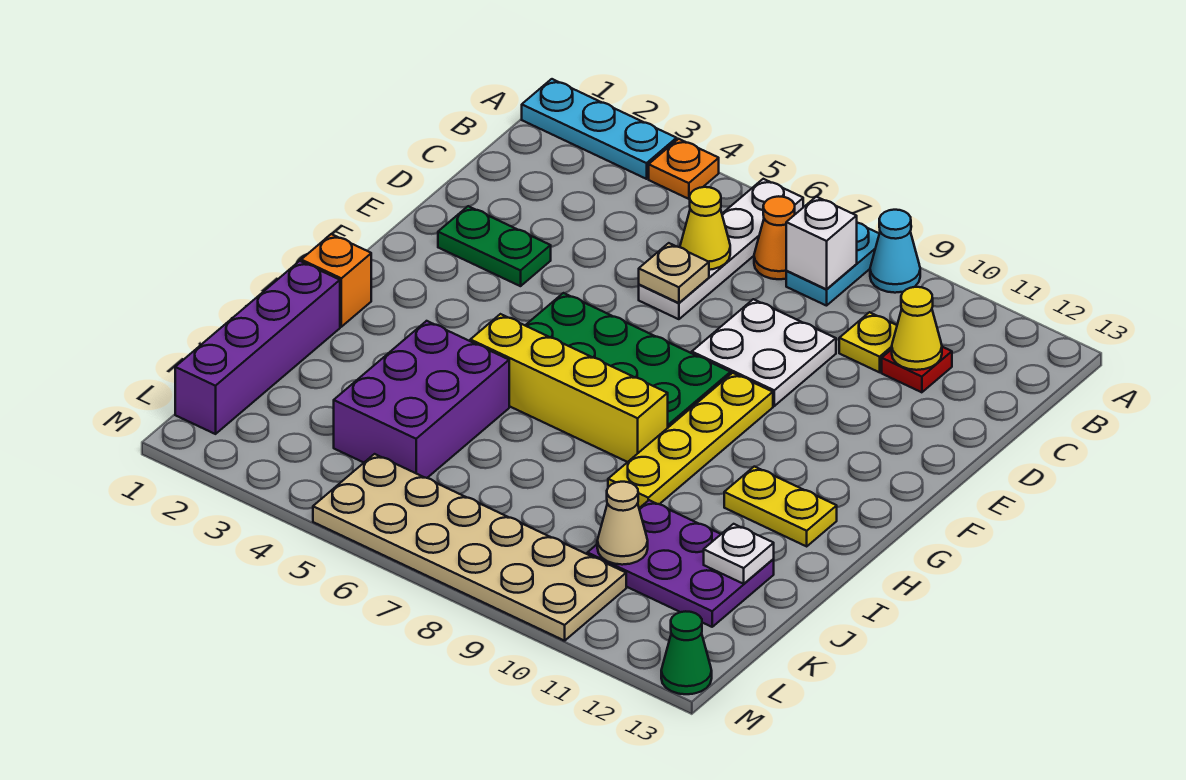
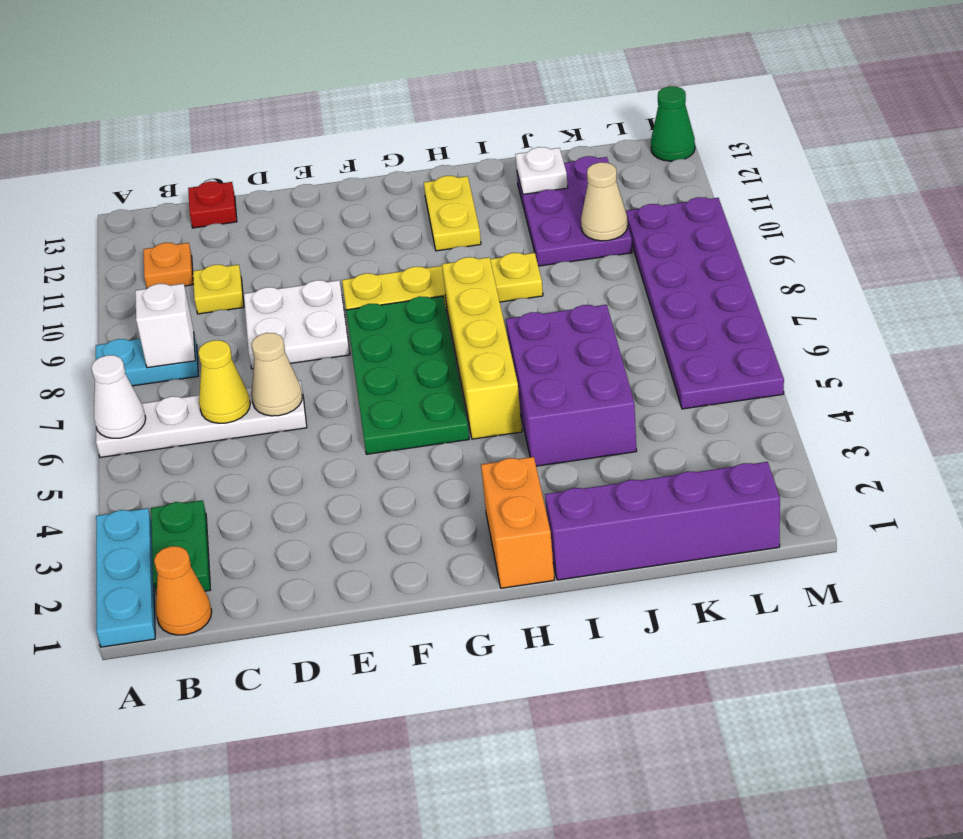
orange 1x1 plate [649,139,719,199] -> orange 1x1 plate moved to [143,243,193,288]
none -> white 1x1 cone [91,355,146,438]
cyan 1x1 cone [870,210,920,293] -> none
orange 1x1 cone [754,196,795,279] -> orange 1x1 cone moved to [154,546,212,635]
red 1x1 plate [882,347,952,392] -> red 1x1 plate moved to [188,181,237,228]
yellow 1x1 cone [892,287,942,370] -> none
tan 1x1 plate [639,243,709,303] -> tan 1x1 cone [251,333,302,416]
green 1x2 plate [438,206,551,286] -> green 1x2 plate moved to [151,500,210,595]
orange 1x1 brick [301,234,371,327] -> orange 1x2 brick [481,457,554,588]
purple 2x3 brick [334,321,509,478] -> purple 2x3 brick turned to [506,305,637,466]
tan 2x6 plate [313,454,626,641] -> purple 2x6 plate [626,197,784,409]

